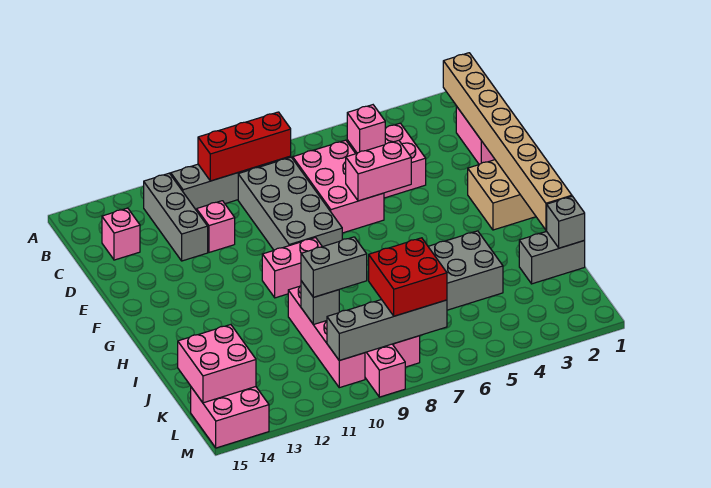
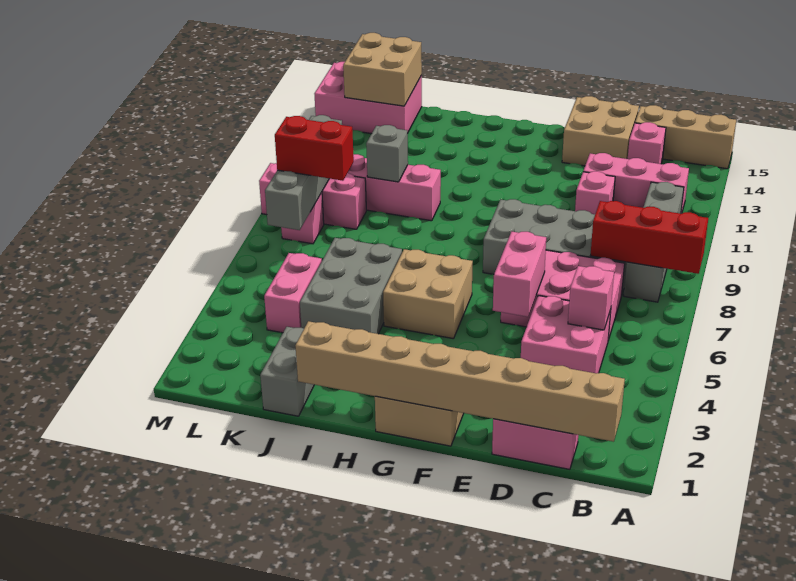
none -> tan 1x3 brick [635,105,736,169]
red 1x3 brick [198,112,291,181] -> red 1x3 brick turned to [590,201,708,274]
grey 1x3 brick [144,173,208,261] -> pink 1x3 brick [583,153,689,214]
none -> tan 2x2 brick [562,96,639,166]
none -> tan 2x2 brick [383,249,473,339]
pink 1x2 brick [262,238,322,298] -> pink 1x2 brick moved to [264,253,322,333]
grey 1x1 brick [547,196,585,248] -> none
grey 1x2 brick [301,237,367,297] -> none
red 2x2 brick [369,238,447,316] -> red 1x2 brick [275,116,354,181]
pink 2x2 brick [178,325,256,403] -> tan 2x2 brick [343,33,422,106]
pink 2x2 brick [191,387,269,448] -> pink 2x3 brick [314,62,422,134]

